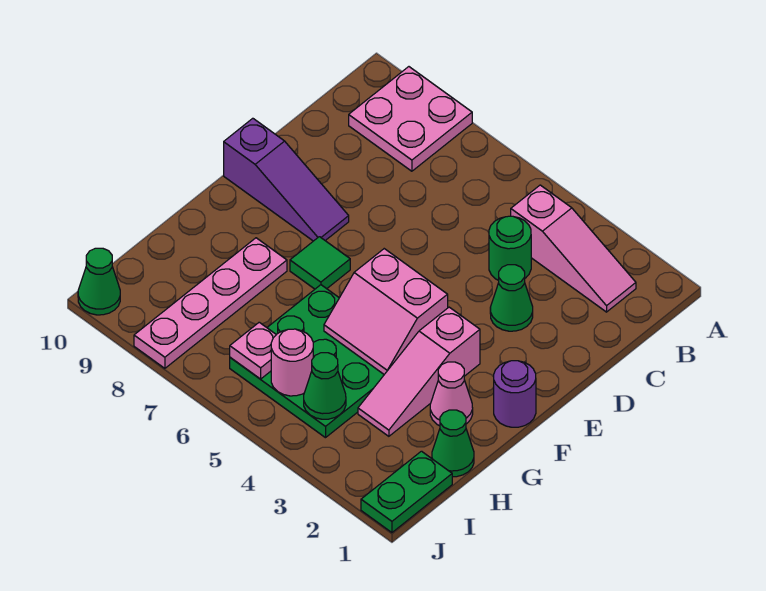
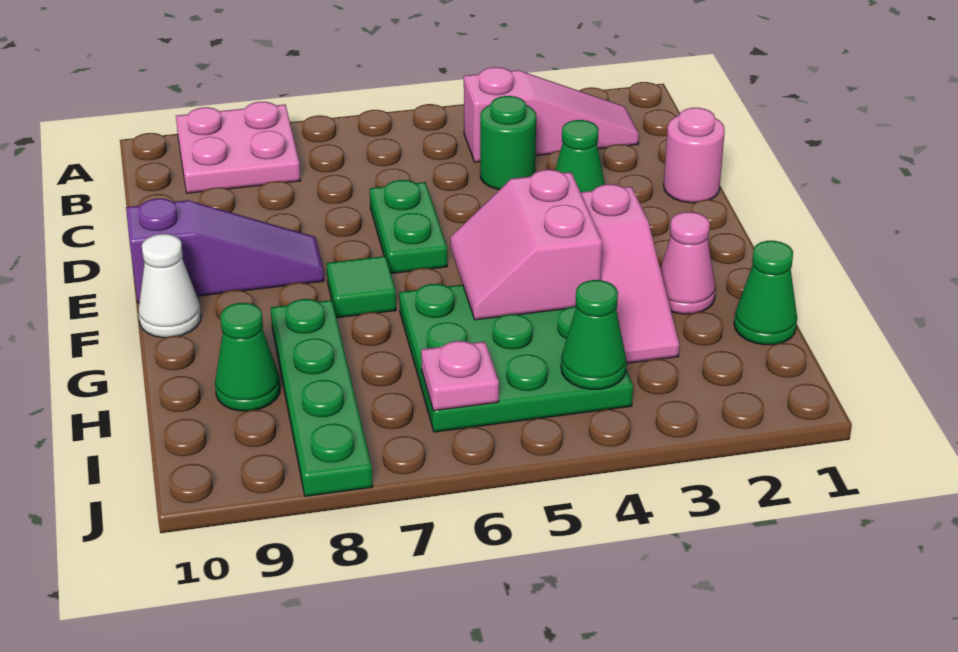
purple 1x1 round brick [494,361,536,427] -> none
pink 2x2 slope [324,249,448,374] -> pink 2x2 slope turned to [450,170,602,320]
none -> white 1x1 cone [138,234,201,338]
pink 1x4 plate [134,238,287,368] -> green 1x4 plate [271,299,373,496]
green 1x2 plate [361,451,452,533] -> green 1x2 plate moved to [370,180,447,273]
pink 1x1 round brick [271,329,313,396] -> pink 1x1 round brick moved to [664,108,725,203]
green 1x1 cone [78,248,120,315] -> green 1x1 cone moved to [215,303,280,411]

